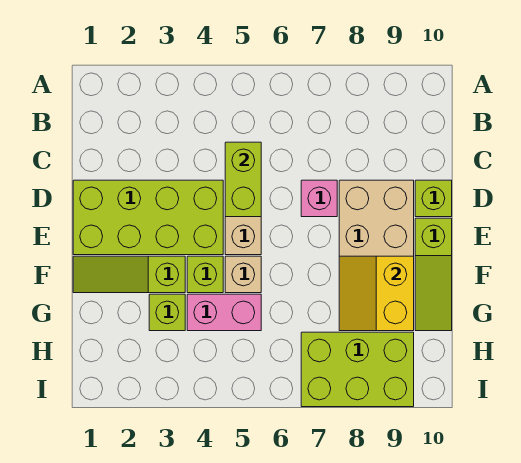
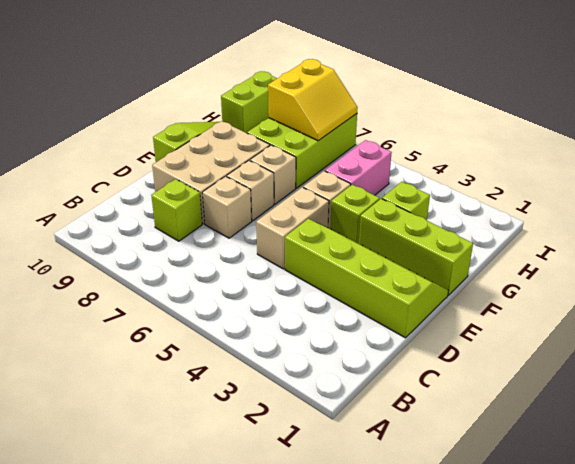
lime 1x2 brick [225,142,261,217] -> lime 1x2 brick moved to [221,72,277,133]
lime 2x4 brick [73,180,223,255] -> lime 2x4 slope [285,219,448,338]
pink 1x1 brick [301,180,337,217] -> tan 1x1 brick [202,176,252,238]
lime 1x1 brick [415,180,452,217] -> lime 1x1 brick moved to [151,179,202,241]
none -> tan 1x1 brick [227,160,274,221]
lime 1x3 slope [73,256,185,293] -> lime 1x3 brick [359,199,473,295]
none -> tan 1x1 brick [250,145,296,204]
yellow 2x2 slope [339,256,414,331] -> yellow 2x2 slope moved to [268,59,358,141]
pink 1x2 brick [187,294,261,331] -> pink 1x2 brick turned to [325,140,392,195]
lime 2x3 brick [301,332,414,407] -> lime 2x3 brick turned to [247,114,357,188]

